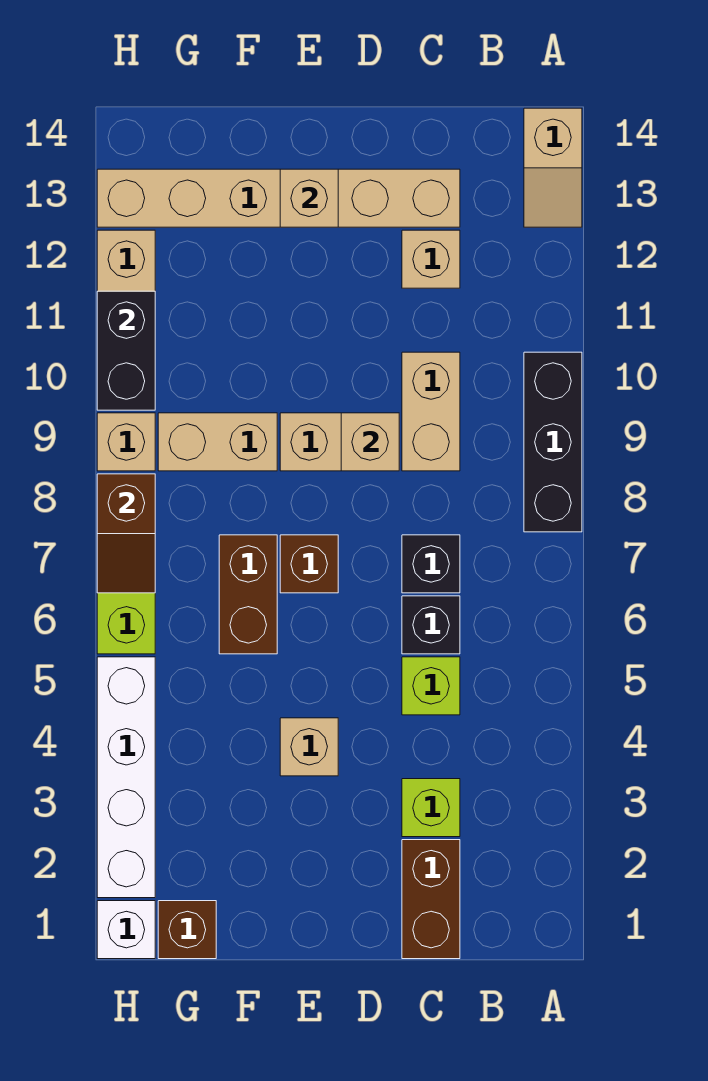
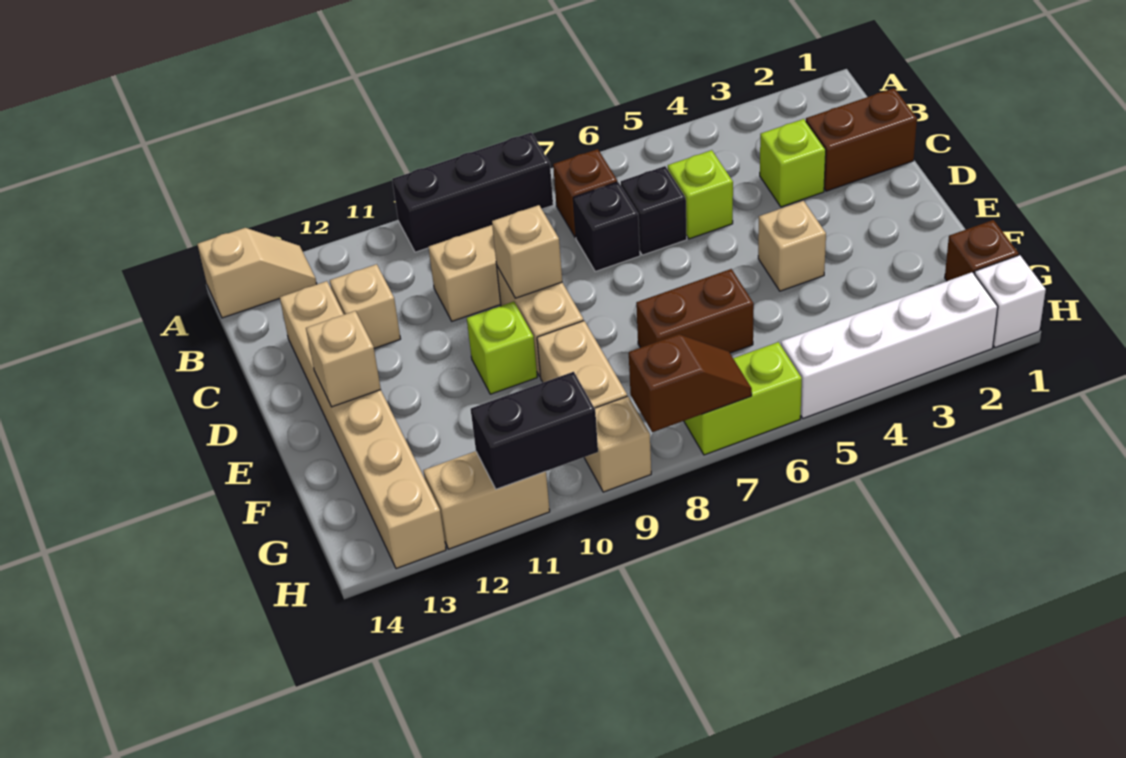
brown 1x1 brick [280,535,338,593] -> brown 1x1 brick moved to [553,149,617,238]
none -> lime 1x1 brick [467,302,537,394]

